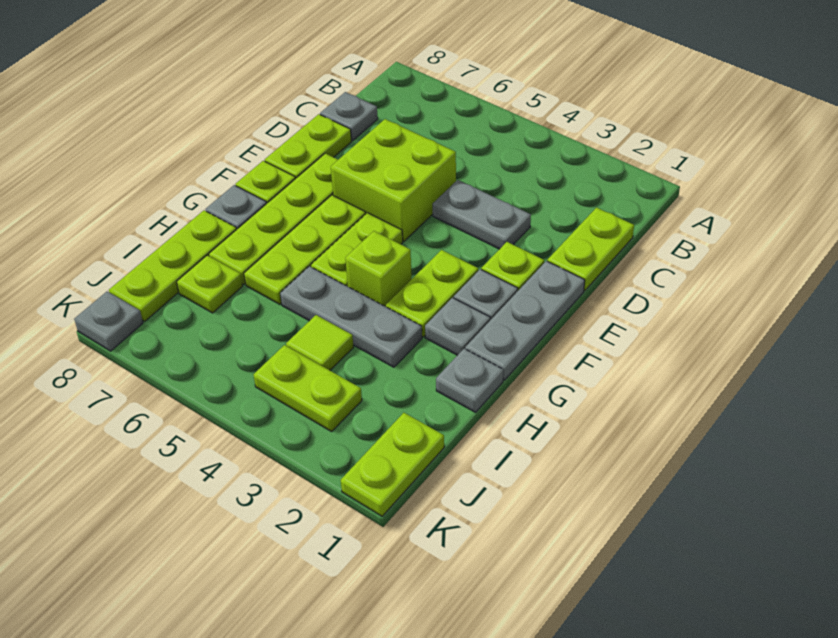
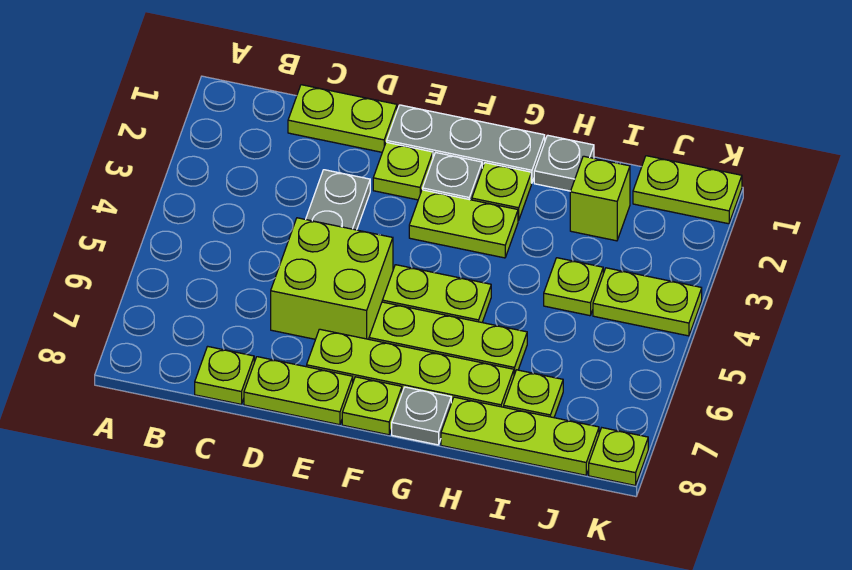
grey 1x1 plate [320,92,378,141] -> lime 1x1 plate [195,346,254,404]
grey 1x1 plate [425,298,490,355] -> lime 1x1 plate [472,163,531,221]
lime 1x1 brick [345,231,412,307] -> lime 1x1 brick moved to [570,156,630,241]
grey 1x3 plate [280,266,422,367] -> none
lime 1x1 tile [286,315,354,370] -> lime 1x1 plate [544,258,603,316]
lime 1x2 plate [254,345,362,431] -> lime 1x2 plate turned to [593,268,702,336]
grey 1x1 plate [74,291,143,351] -> lime 1x1 plate [589,428,648,486]

